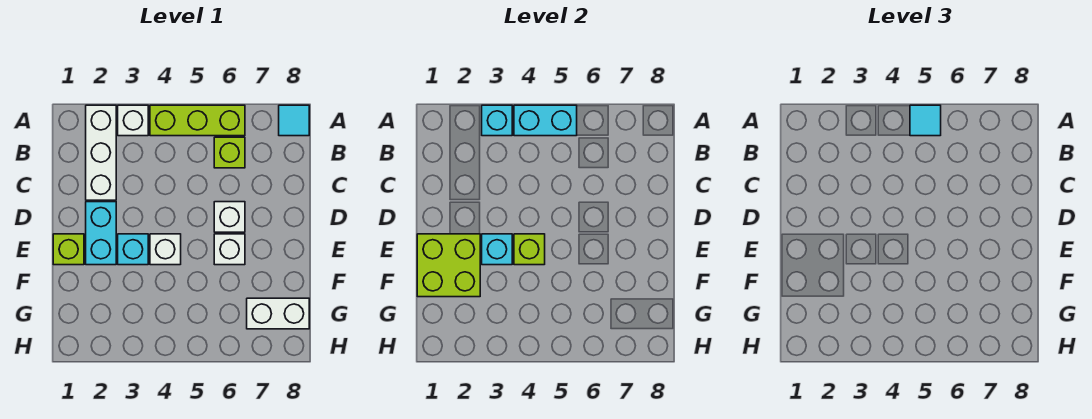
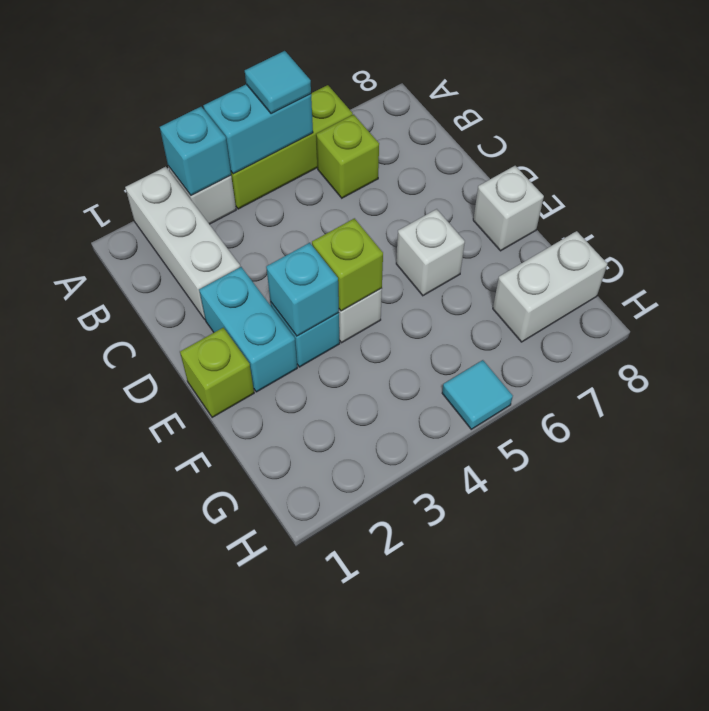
cyan 1x1 tile [279,105,309,136] -> cyan 1x1 tile moved to [442,360,513,429]
white 1x1 brick [214,202,245,232] -> white 1x1 brick moved to [473,166,544,251]
lime 2x2 brick [417,234,480,297] -> none

